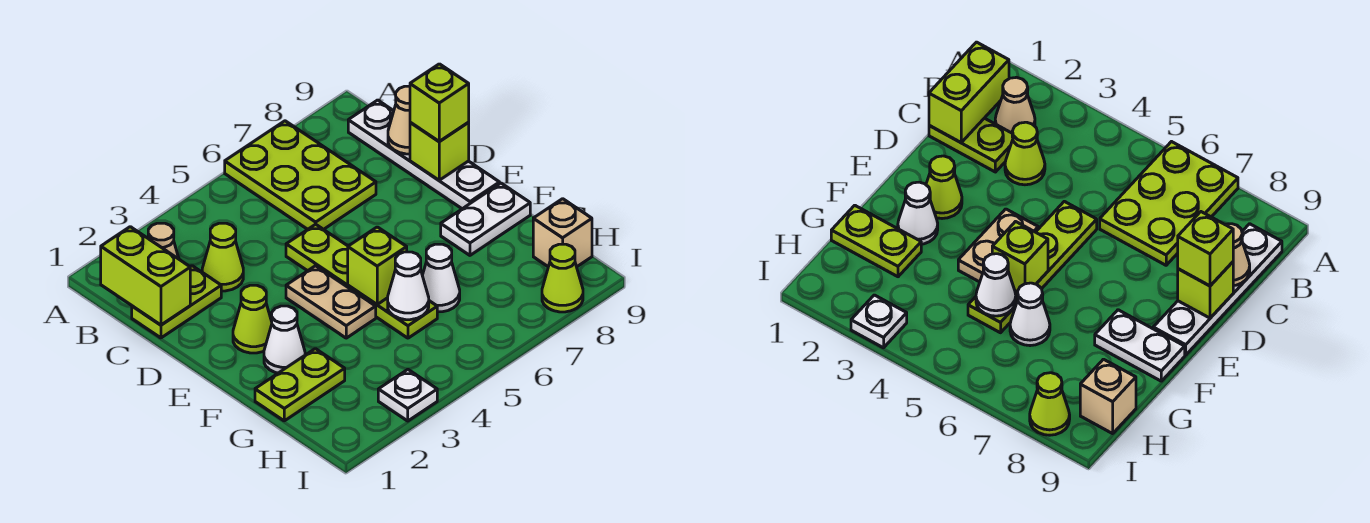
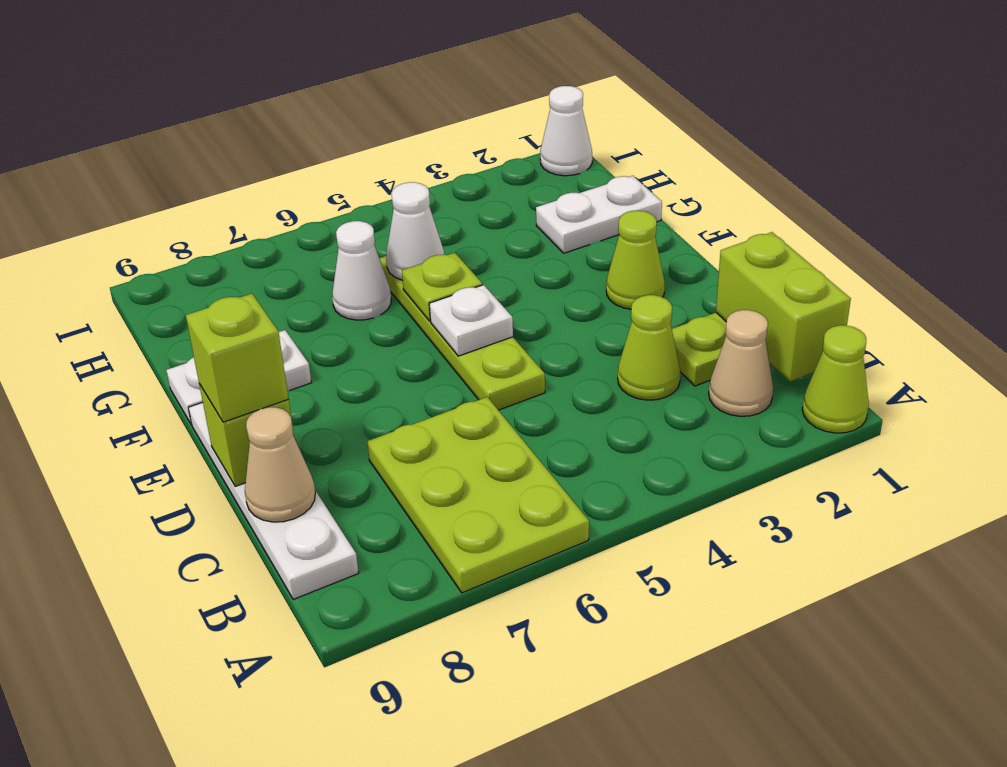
tan 1x2 plate [286,266,376,338] -> none
white 1x1 cone [264,306,305,373] -> white 1x1 cone moved to [540,86,592,176]
lime 1x1 brick [348,227,407,304] -> lime 1x1 plate [402,253,482,321]
lime 1x2 plate [255,349,345,421] -> white 1x2 plate [536,176,662,253]
tan 1x1 brick [533,199,592,267] -> none
white 1x1 plate [378,370,437,421] -> white 1x1 plate moved to [429,285,513,356]
lime 1x1 cone [542,244,583,312] -> lime 1x1 cone moved to [802,325,869,433]

